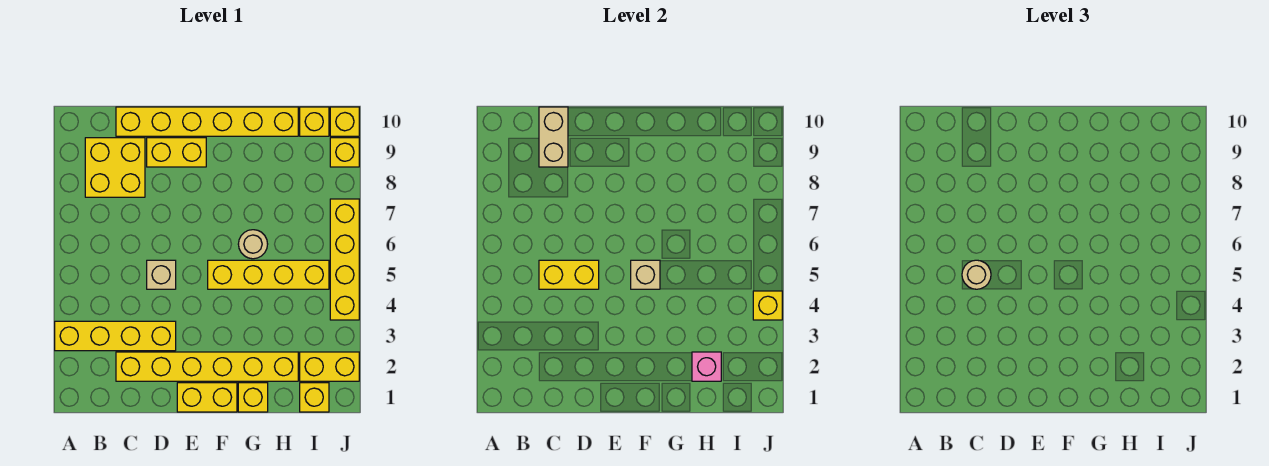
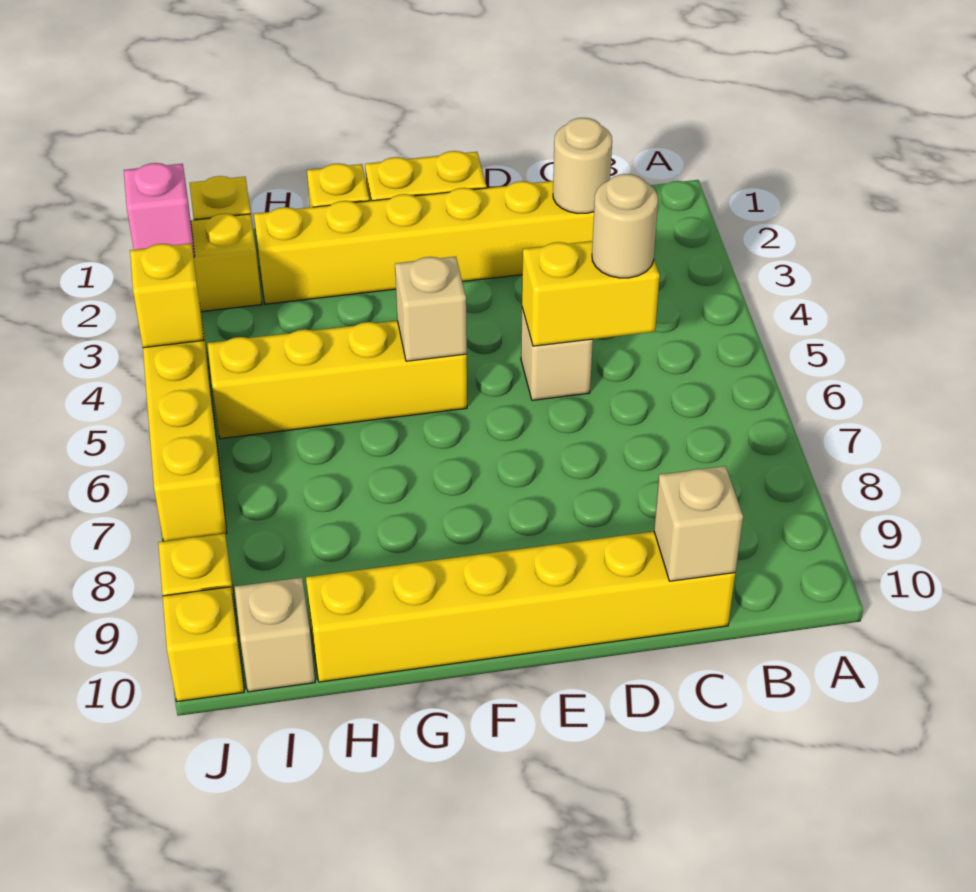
yellow 1x4 brick [55,321,176,351] -> none
yellow 2x2 brick [85,138,145,197] -> none
tan 1x2 brick [539,107,568,167] -> tan 1x1 brick [654,466,743,581]
yellow 1x2 brick [147,138,206,167] -> none
tan 1x1 round brick [238,230,268,259] -> tan 1x1 round brick moved to [553,118,612,213]
pink 1x1 brick [692,352,721,381] -> pink 1x1 brick moved to [124,163,195,257]
yellow 1x1 brick [300,107,329,136] -> tan 1x1 brick [235,578,315,692]

